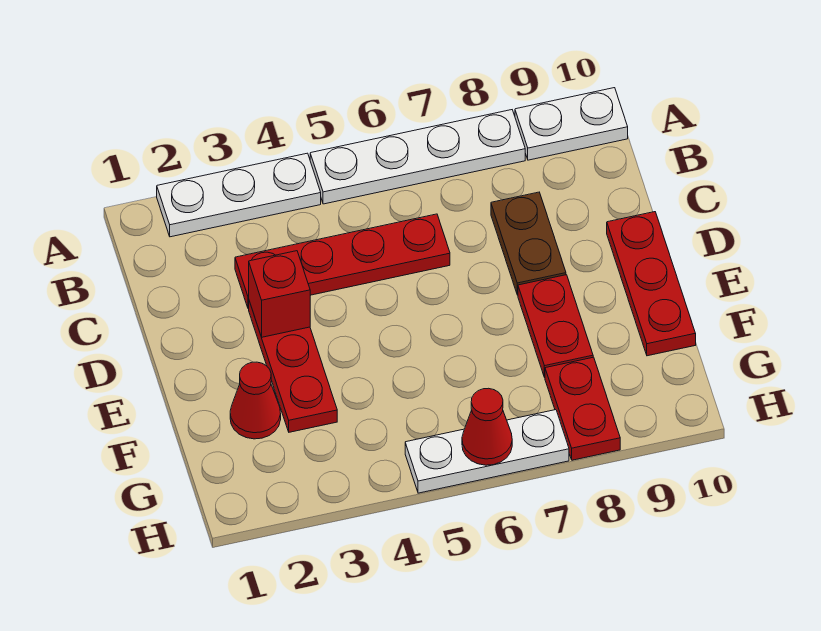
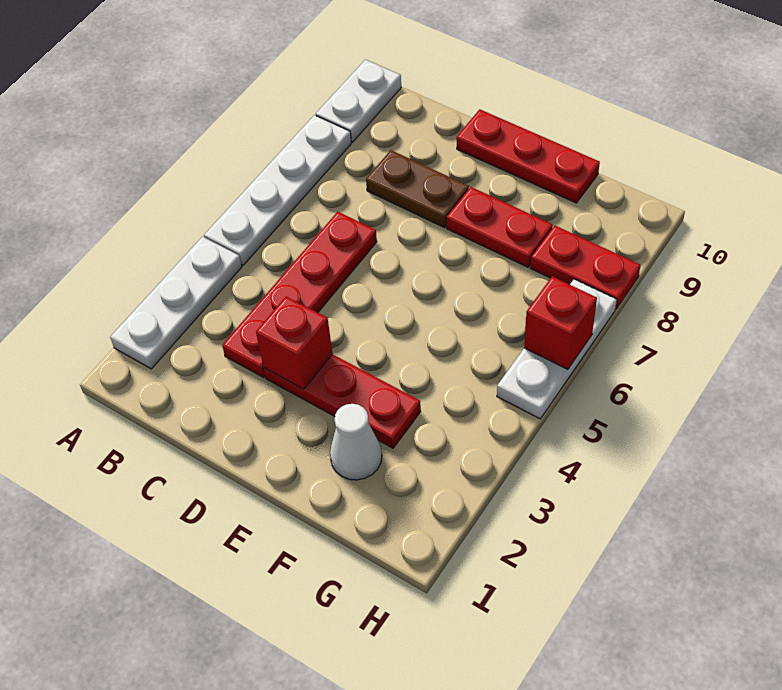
red 1x1 cone [230,362,281,439] -> white 1x1 cone [330,404,382,480]
red 1x1 cone [462,388,512,465] -> red 1x1 brick [524,276,597,369]

